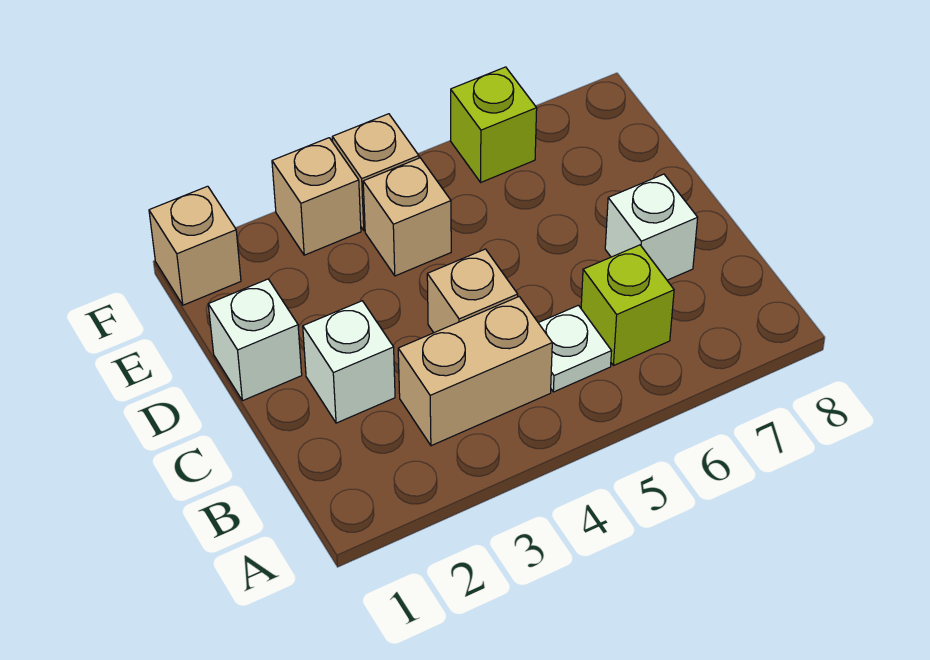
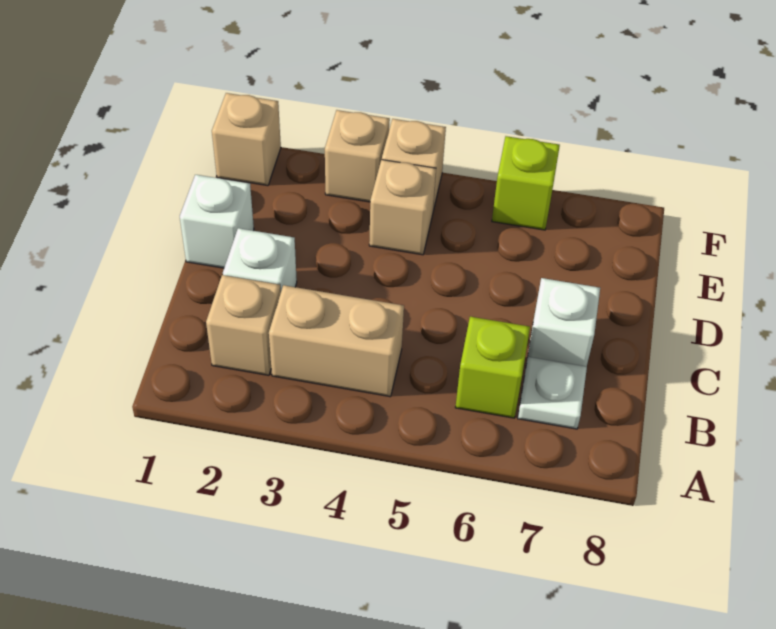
white 1x1 plate [539,305,612,392] -> white 1x1 plate moved to [518,357,587,429]
tan 1x1 brick [427,249,518,333] -> tan 1x1 brick moved to [206,275,281,375]

